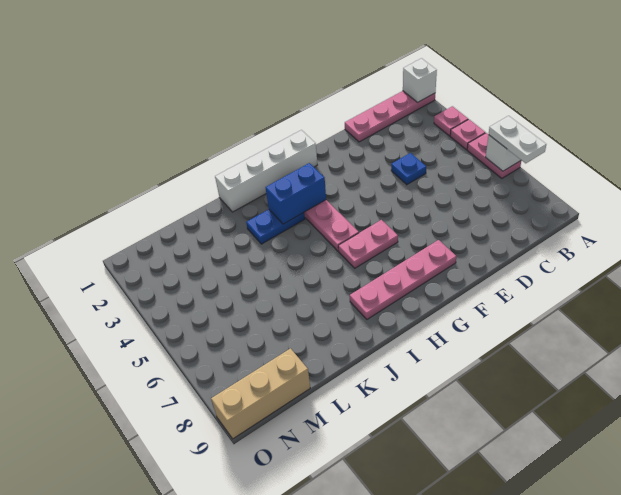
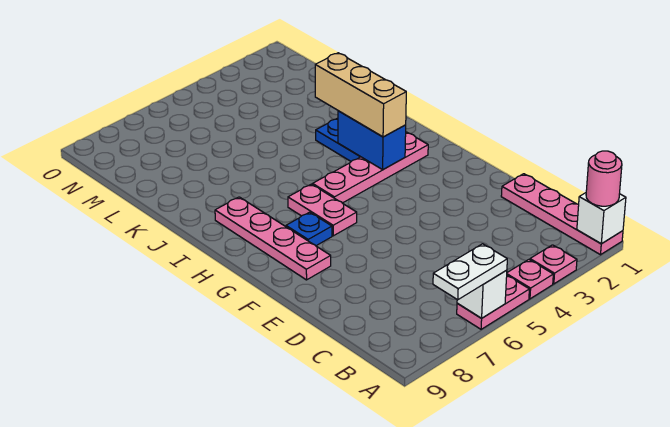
none -> pink 1x1 round brick [586,151,622,206]
blue 1x1 plate [391,153,426,185] -> blue 1x1 plate moved to [286,212,332,246]
white 1x4 brick [215,130,317,212] -> none
tan 1x3 brick [211,349,310,439] -> tan 1x3 brick moved to [315,53,406,137]

